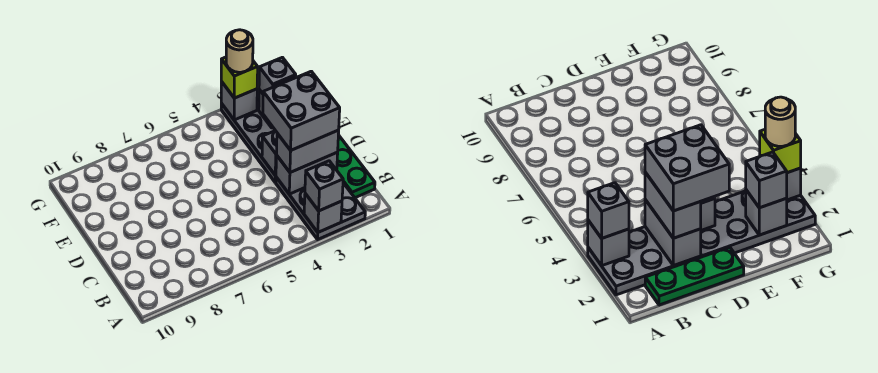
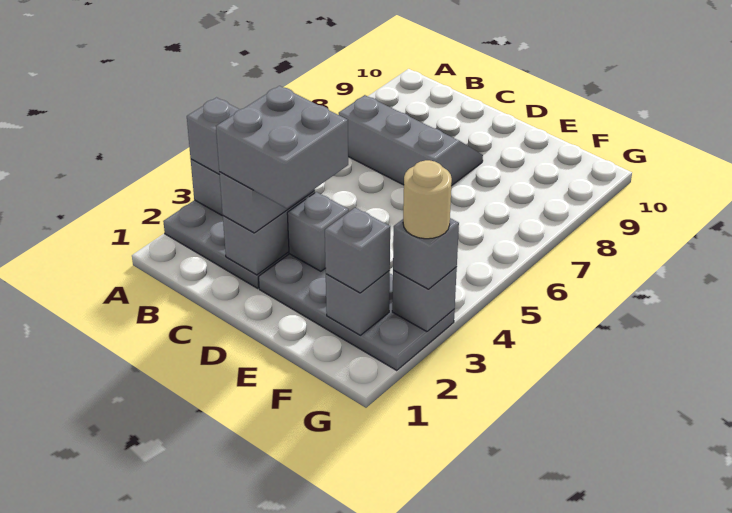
green 1x3 plate [337,135,375,198] -> none
none -> grey 2x3 slope [339,95,483,186]
lime 1x1 brick [221,57,258,98] -> grey 1x1 brick [393,218,459,289]

